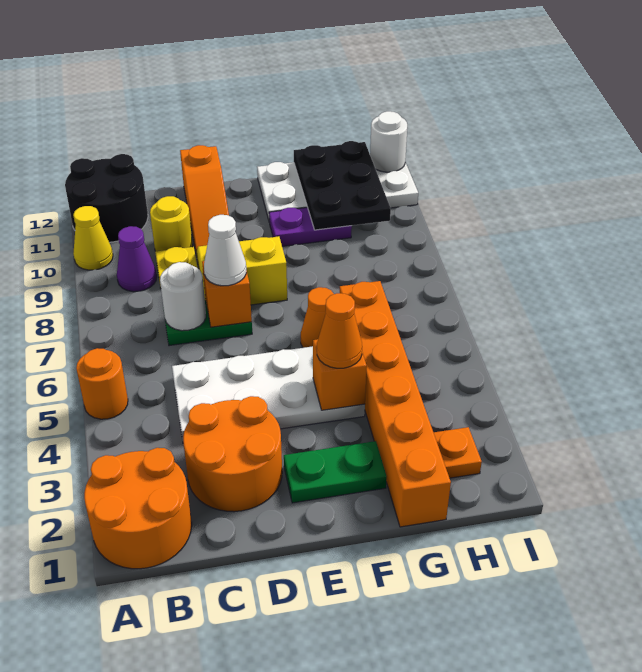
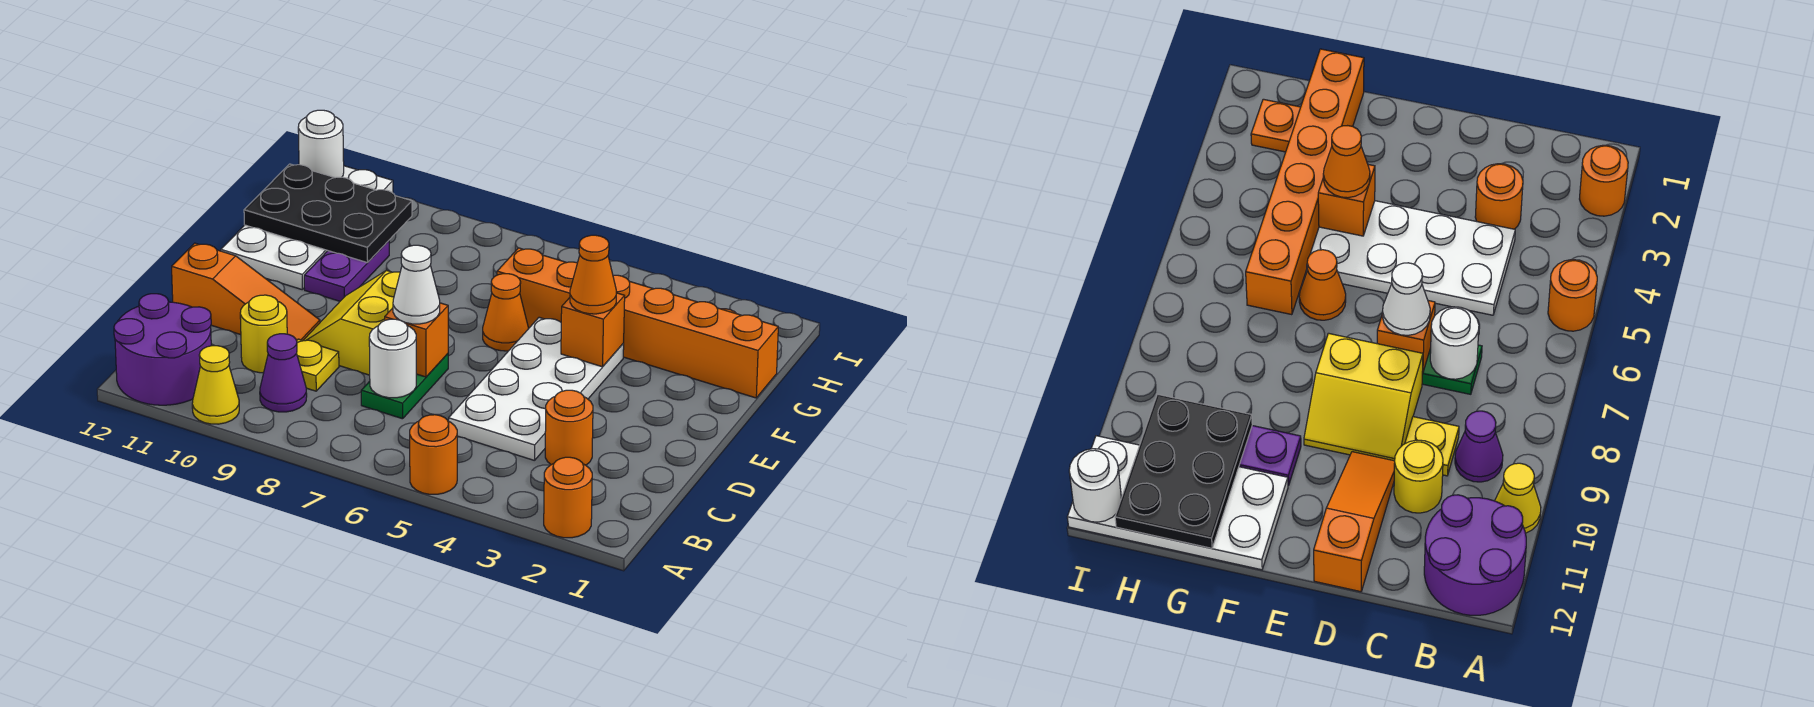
orange 2x2 round brick [84,448,192,569] -> orange 1x1 round brick [544,457,592,538]
black 2x2 round brick [65,154,148,242] -> purple 2x2 round brick [114,294,211,405]
orange 2x2 round brick [183,396,282,512] -> orange 1x1 round brick [545,390,593,465]
green 1x2 plate [284,441,387,503] -> none

